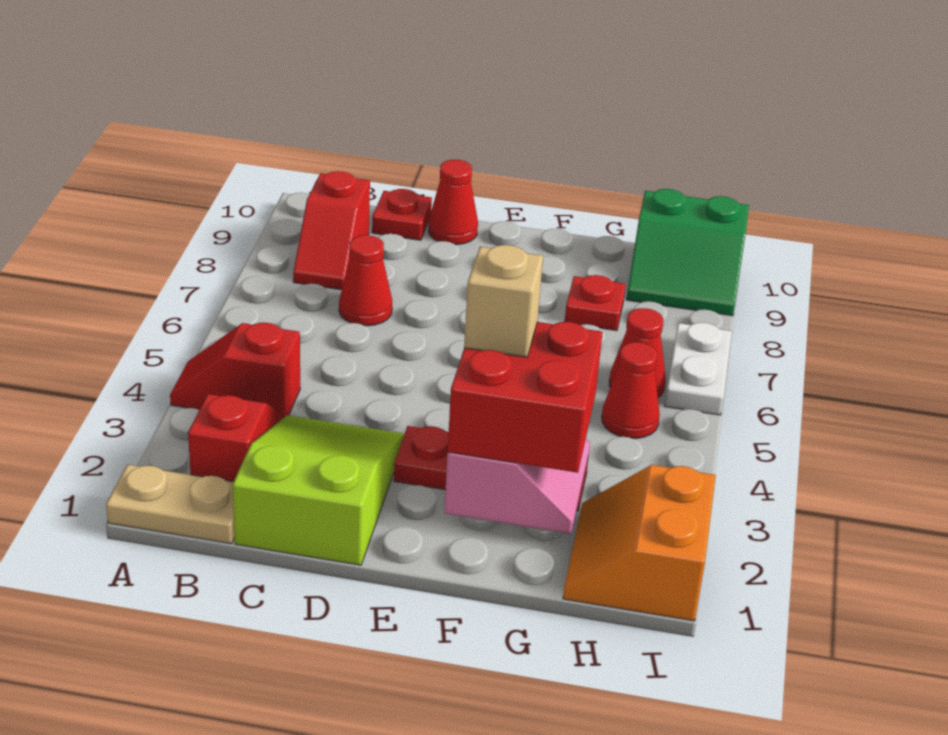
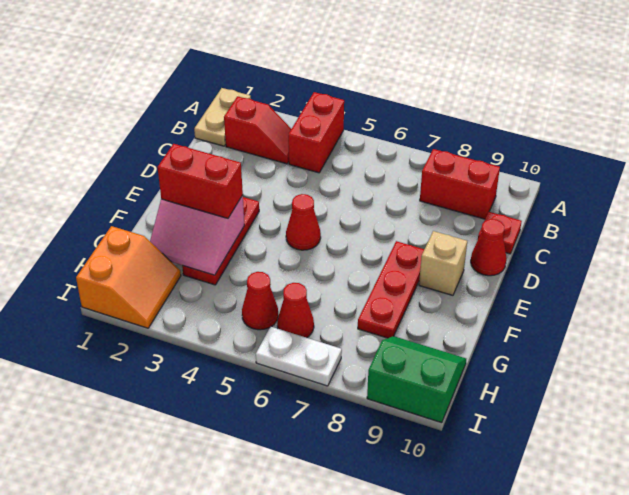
red 1x2 slope [170,323,300,417] -> red 1x2 brick [288,92,344,173]
red 1x2 slope [293,171,370,290] -> red 1x2 brick [420,149,500,219]
lime 2x3 slope [233,415,404,565] -> none
red 1x1 cone [339,235,392,326] -> red 1x1 cone moved to [286,194,321,250]
red 2x2 brick [448,322,603,473] -> red 1x2 brick [158,144,243,218]
tan 1x1 brick [464,245,543,357] -> tan 1x1 brick moved to [419,231,467,295]
red 1x1 plate [565,275,626,331] -> red 1x3 plate [358,241,424,338]
orange 2x2 slope [563,465,716,621] -> orange 2x2 slope turned to [76,226,181,328]
green 2x2 slope [627,189,749,316] -> green 2x2 slope turned to [367,336,466,423]

